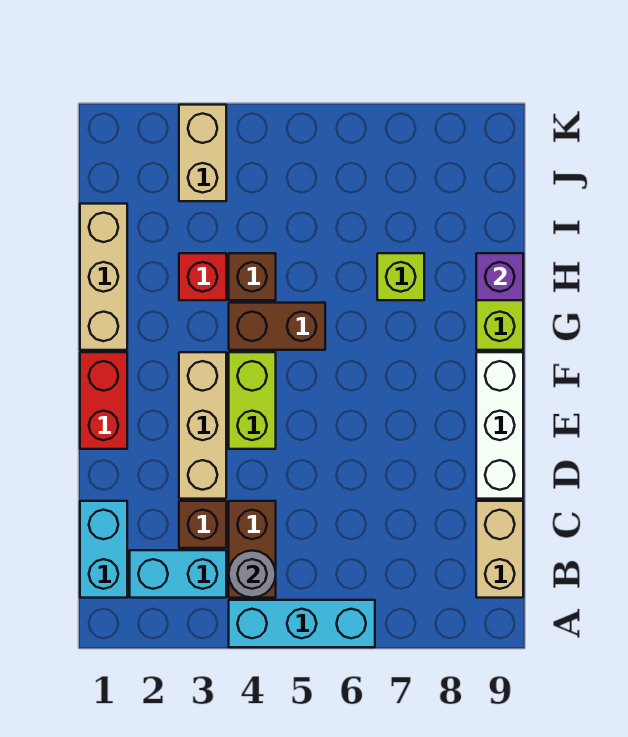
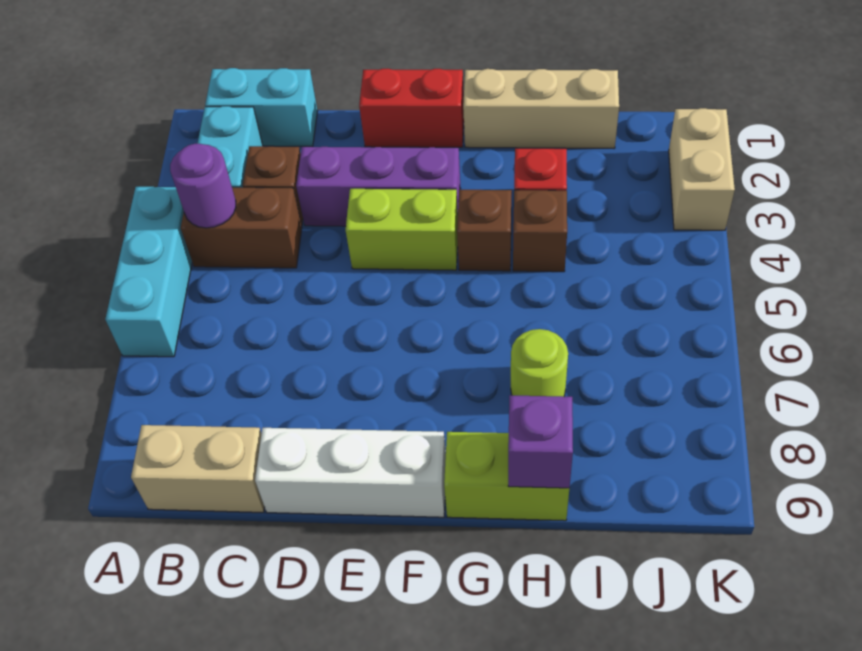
grey 1x1 round brick [229,551,276,598] -> purple 1x1 round brick [170,144,236,228]
tan 1x3 brick [179,352,226,499] -> purple 1x3 brick [296,147,461,226]
brown 1x2 brick [229,303,325,350] -> brown 1x1 brick [457,190,512,271]
lime 1x1 brick [377,253,424,300] -> lime 1x1 round brick [511,329,568,397]
tan 1x2 brick [179,105,226,201] -> tan 1x2 brick turned to [669,108,735,230]

